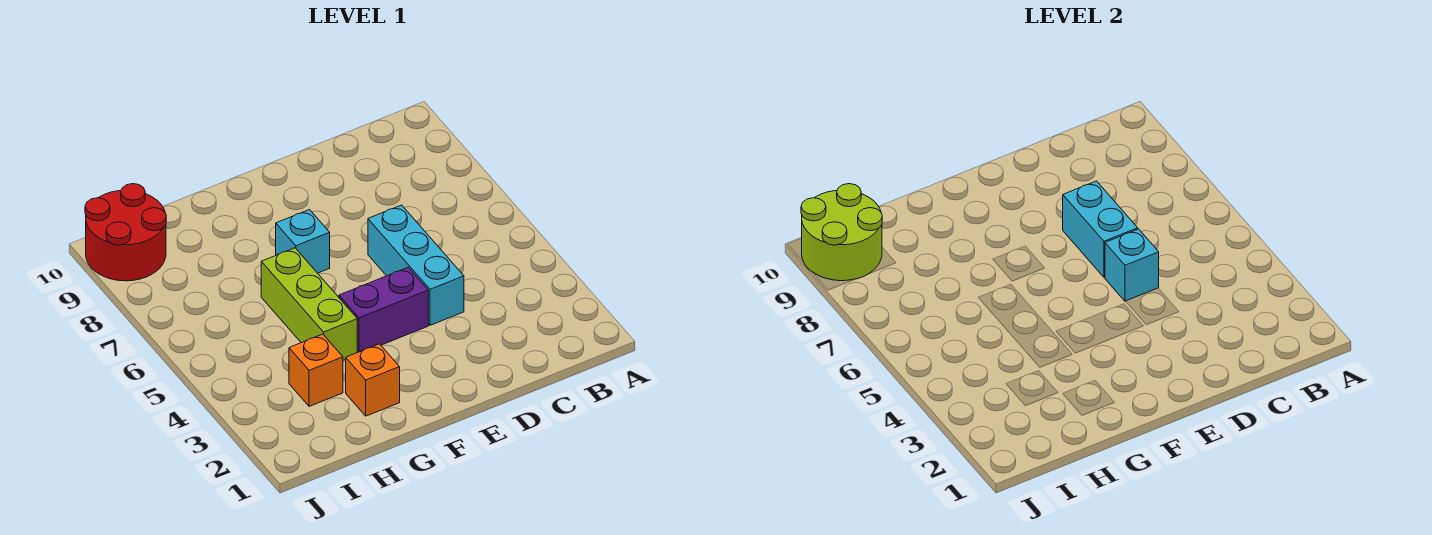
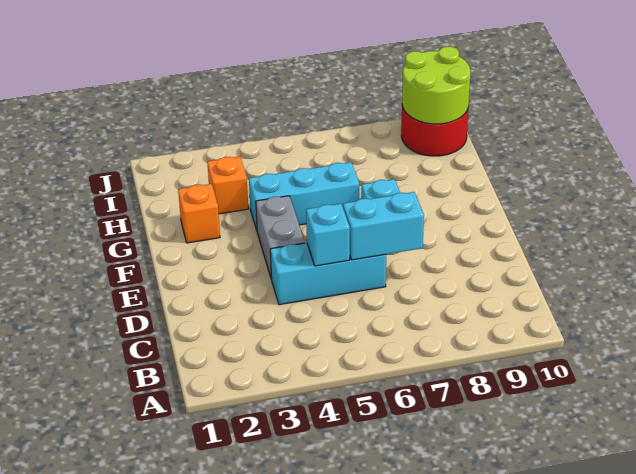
purple 1x2 brick [339,268,428,352] -> grey 1x2 brick [256,196,305,279]
lime 1x3 brick [261,248,357,360] -> cyan 1x3 brick [249,162,359,230]

